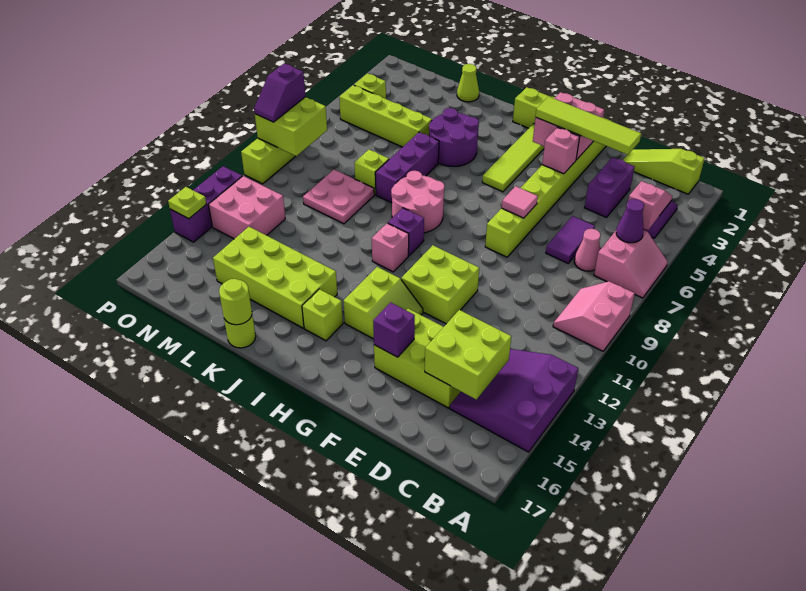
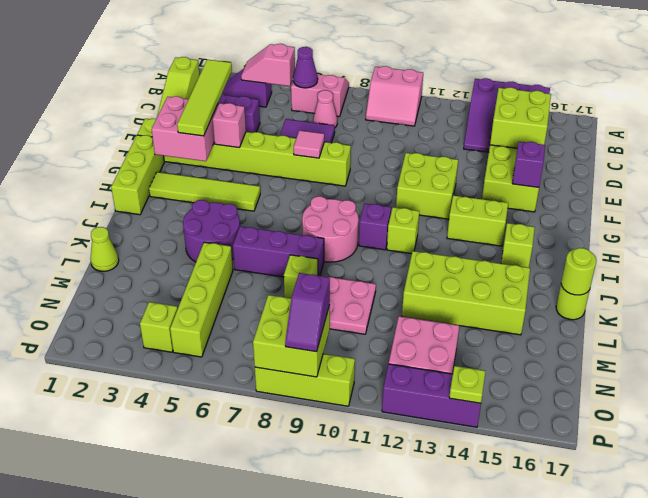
pink 1x1 brick [372,223,409,272] -> lime 1x1 brick [387,207,419,254]
lime 2x4 brick [213,227,337,328] -> lime 2x4 brick turned to [402,251,530,335]
purple 1x2 slope [254,63,305,122] -> purple 1x2 slope turned to [285,273,330,352]

